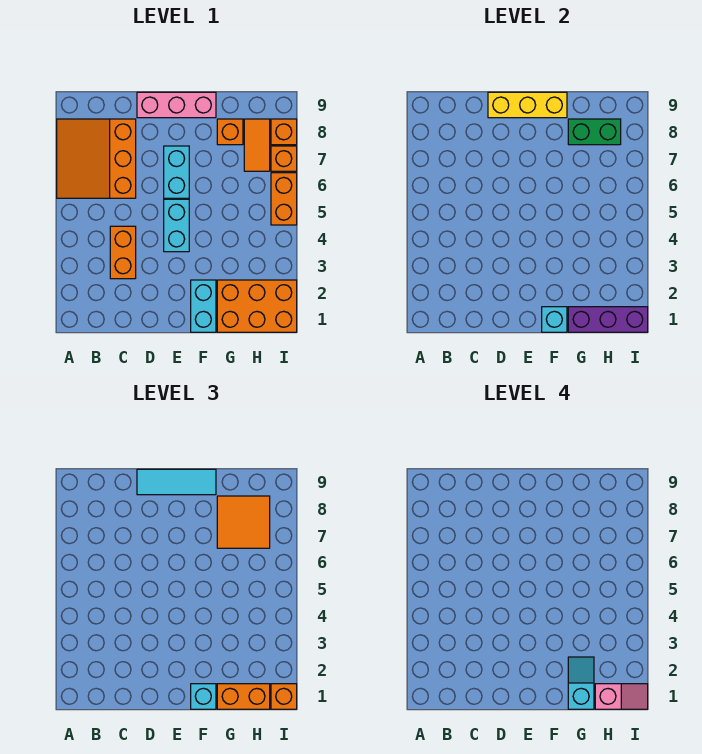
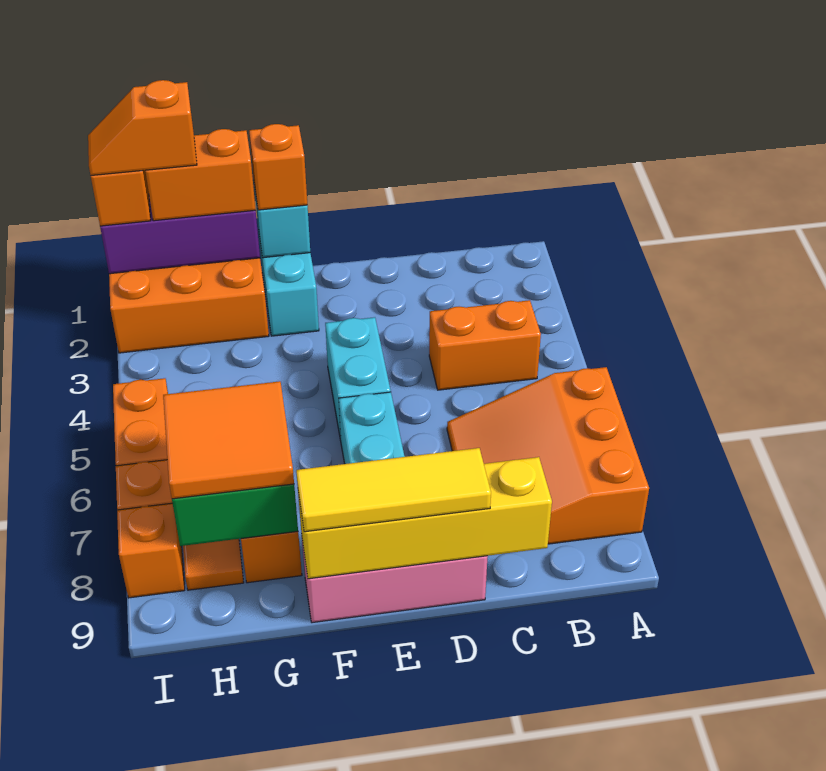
orange 3x3 slope [57,119,136,198] -> orange 3x3 slope turned to [447,367,649,544]
orange 1x2 brick [110,226,136,279] -> orange 1x2 brick turned to [429,300,541,390]
yellow 1x3 brick [488,92,567,118] -> yellow 1x4 brick [298,457,552,579]
cyan 1x3 tile [137,469,216,495] -> yellow 1x3 tile [296,448,491,532]
cyan 1x1 brick [191,684,216,709] -> orange 1x1 brick [249,124,307,210]
cyan 1x2 slope [568,657,594,709] -> none
pink 1x2 slope [595,684,648,709] -> orange 1x2 slope [88,80,197,175]

